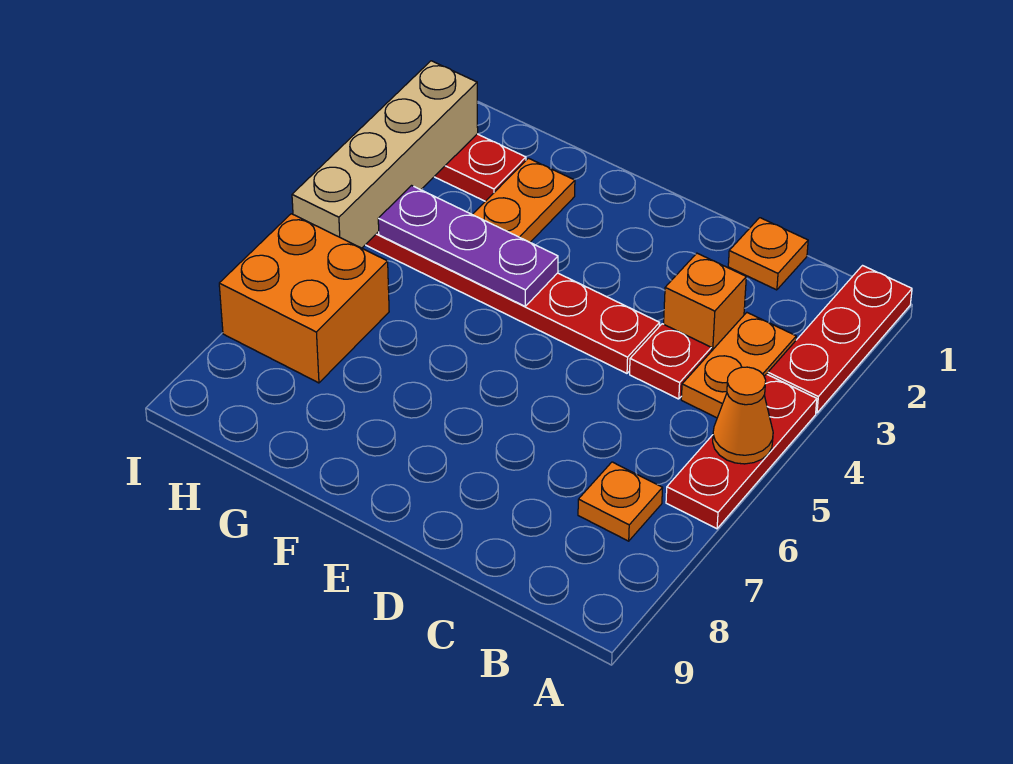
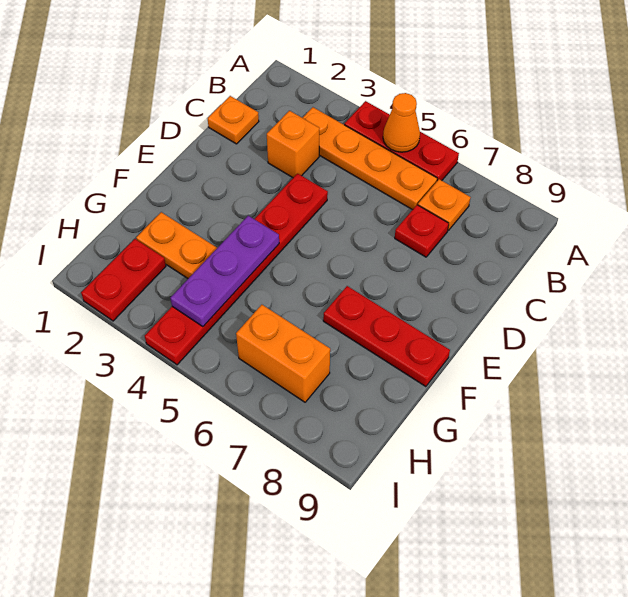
red 1x3 plate [768,266,912,413] -> red 1x3 plate moved to [323,286,450,387]
orange 1x2 plate [681,313,796,418] -> orange 1x4 plate [303,107,437,210]
red 1x1 plate [630,324,711,399] -> red 1x1 plate moved to [395,205,449,257]
orange 2x2 brick [219,214,389,383] -> orange 1x2 brick [236,305,330,402]
tan 1x4 brick [292,61,478,248] -> none

